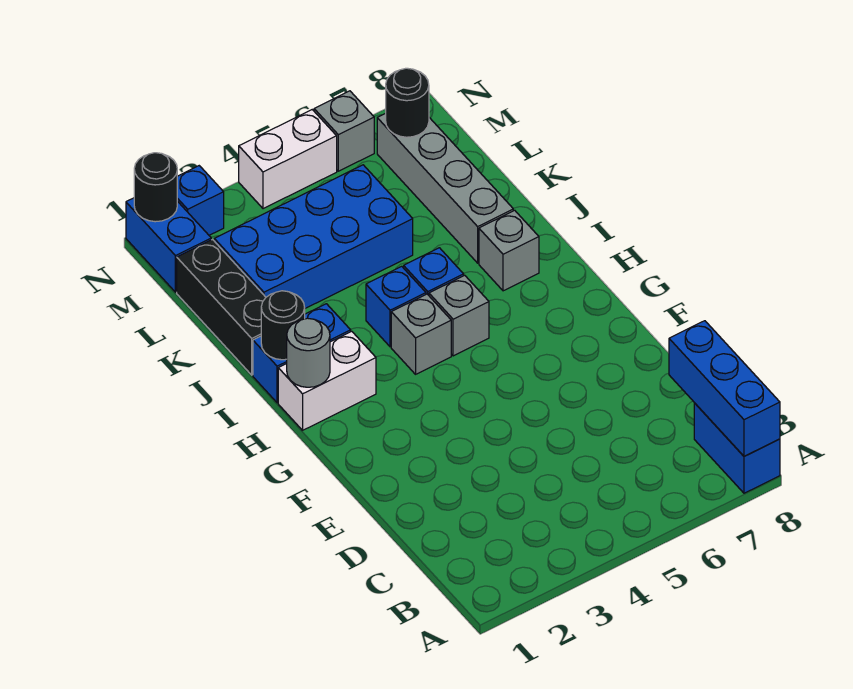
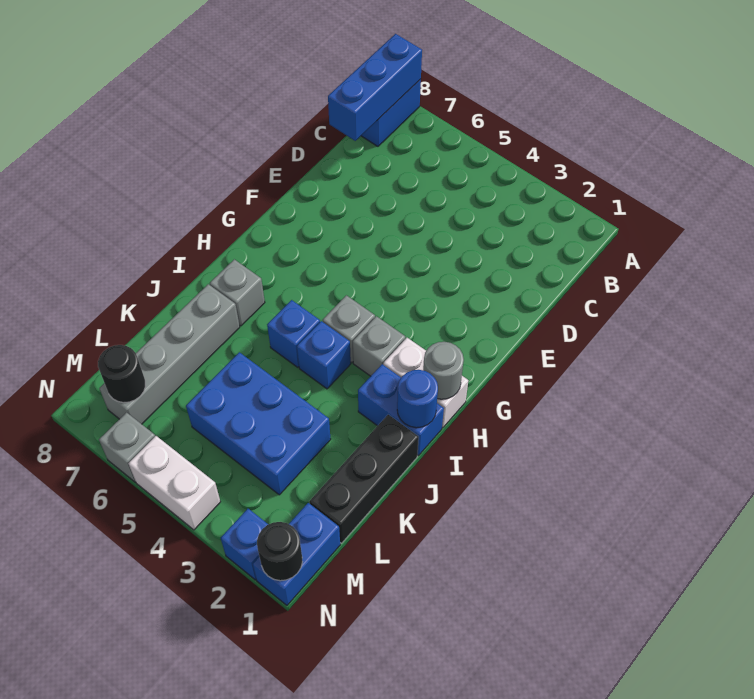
grey 1x1 brick [429,275,489,356] -> grey 1x1 brick moved to [353,316,405,376]
black 1x1 round brick [261,291,305,360] -> blue 1x1 round brick [397,370,438,428]
blue 2x4 brick [214,165,413,308] -> blue 2x3 brick [186,352,331,495]

